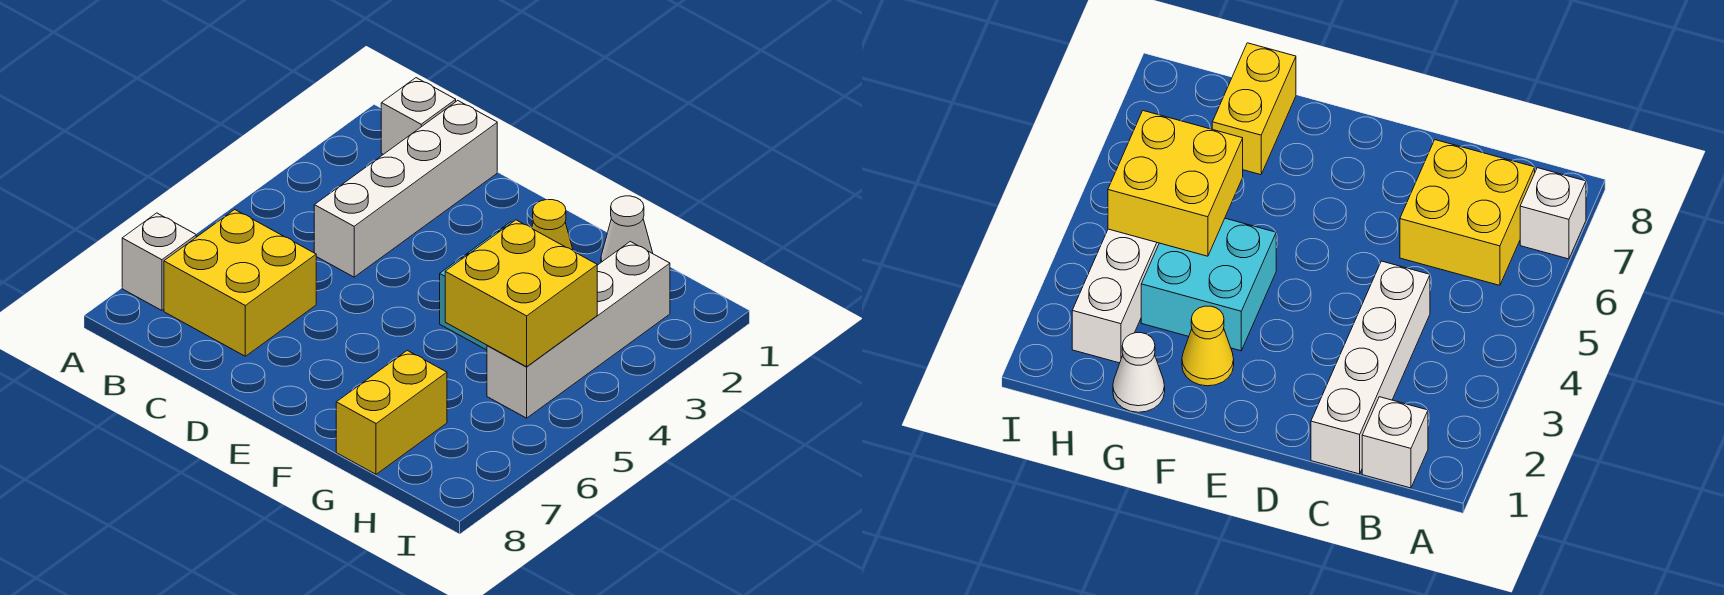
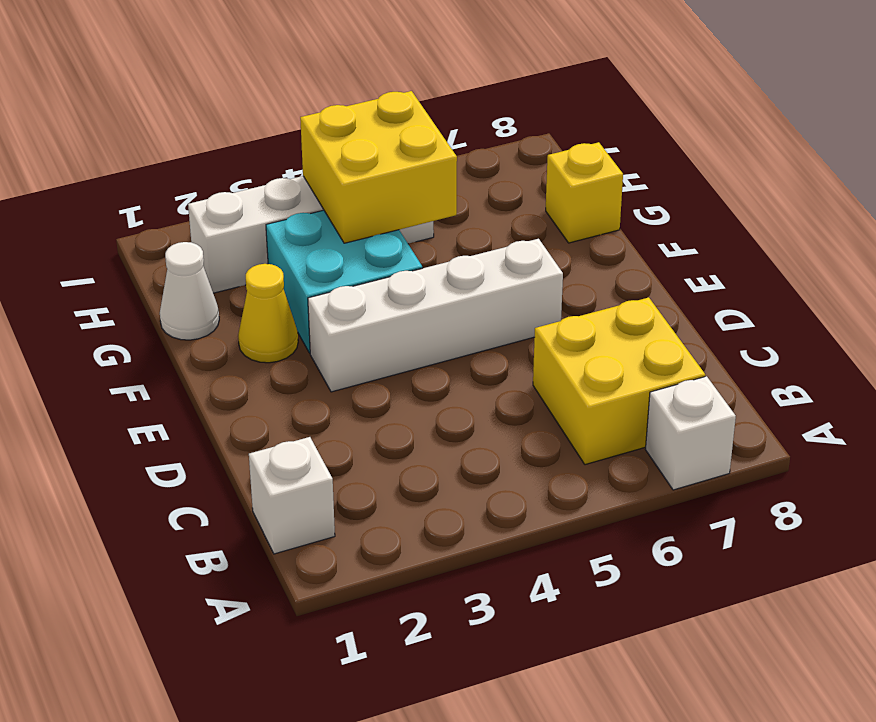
white 1x4 brick [314,101,497,277] -> white 1x4 brick moved to [308,239,563,392]
yellow 1x2 brick [336,351,447,474] -> yellow 1x1 brick [546,142,623,243]

